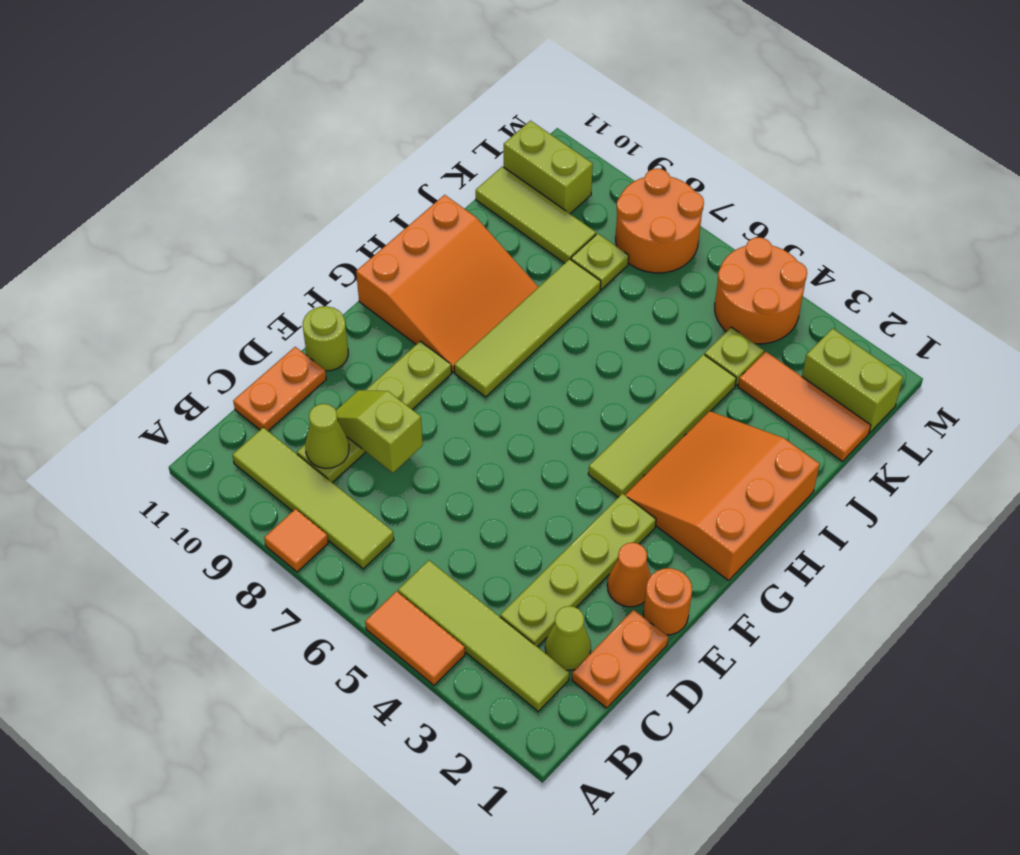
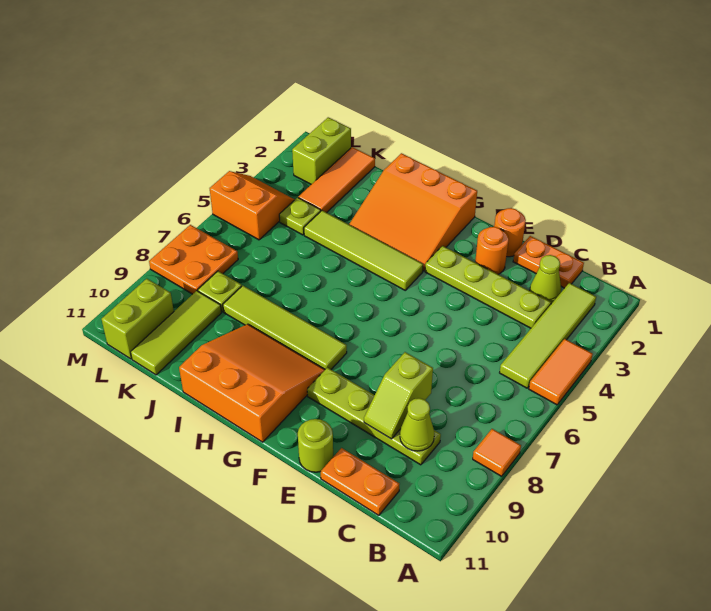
lime 1x4 tile [232,427,394,569] -> none
orange 1x1 cone [607,543,651,607] -> orange 1x1 round brick [475,227,509,274]
orange 2x2 round brick [715,237,807,344] -> orange 2x2 slope [210,171,295,240]
orange 2x2 round brick [616,169,704,273] -> orange 2x2 plate [149,225,238,294]

